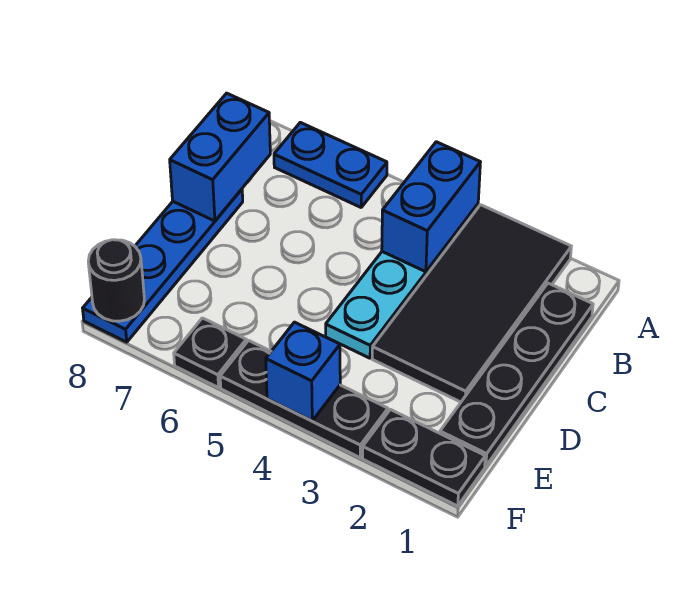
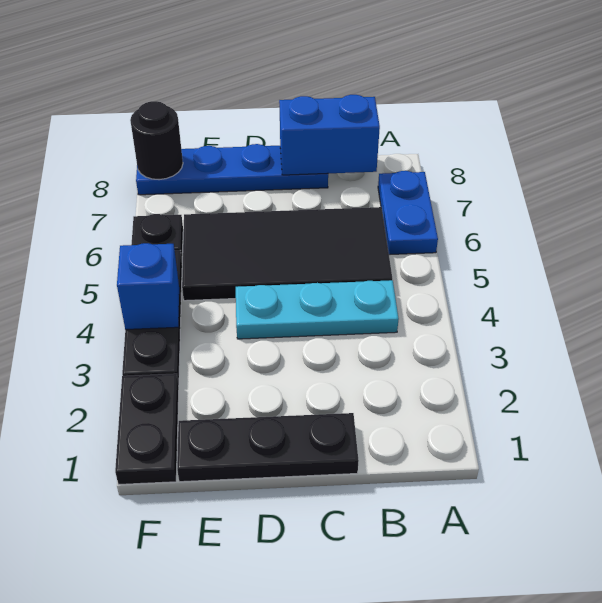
black 2x4 tile [372,205,571,402] -> black 2x4 tile moved to [182,207,392,301]
blue 1x2 brick [382,142,480,272] -> none
black 1x4 plate [440,283,593,466] -> black 1x3 plate [177,413,359,482]

